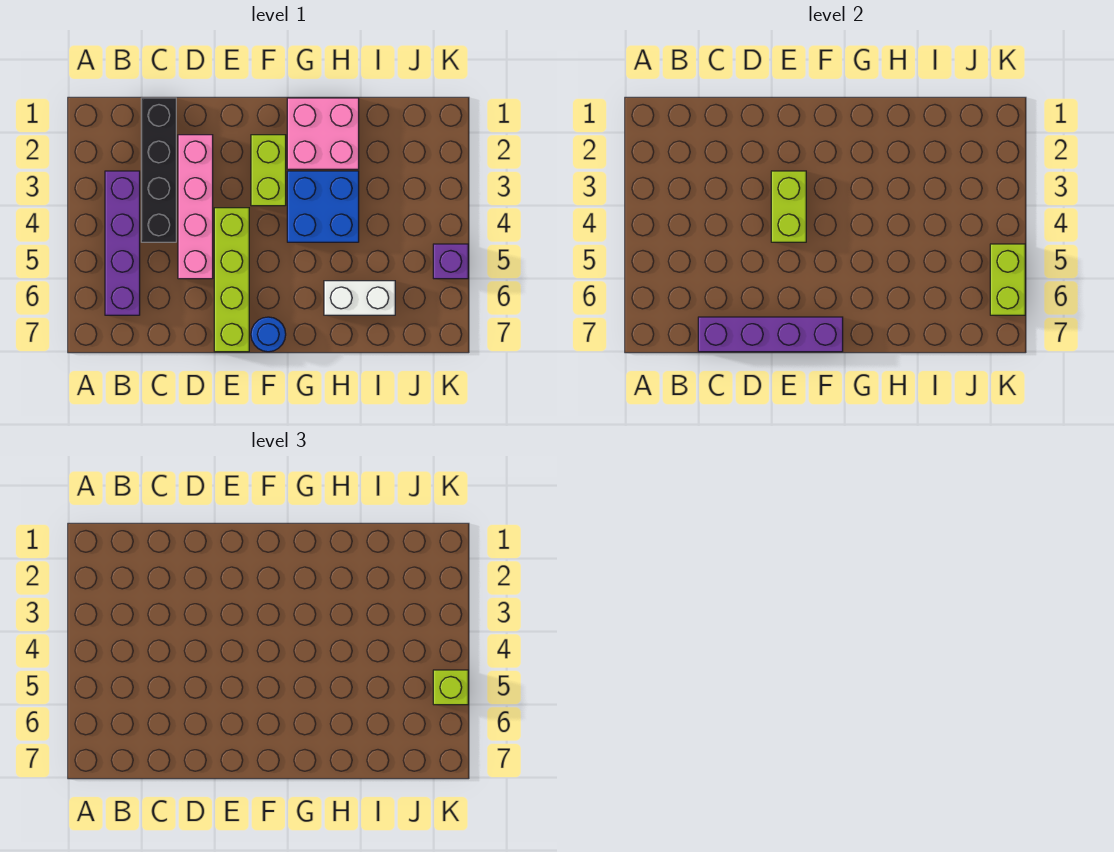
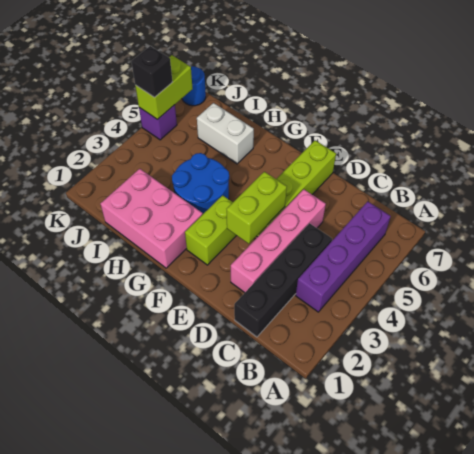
purple 1x4 brick [698,317,843,352] -> none
blue 1x1 round brick [251,317,286,352] -> blue 1x1 round brick moved to [182,66,206,106]
pink 2x2 brick [287,98,359,169] -> pink 2x3 brick [100,169,203,268]
blue 2x2 brick [287,171,359,242] -> blue 2x2 round brick [172,153,229,214]
lime 1x1 brick [433,670,468,705] -> black 1x1 brick [131,46,172,97]

